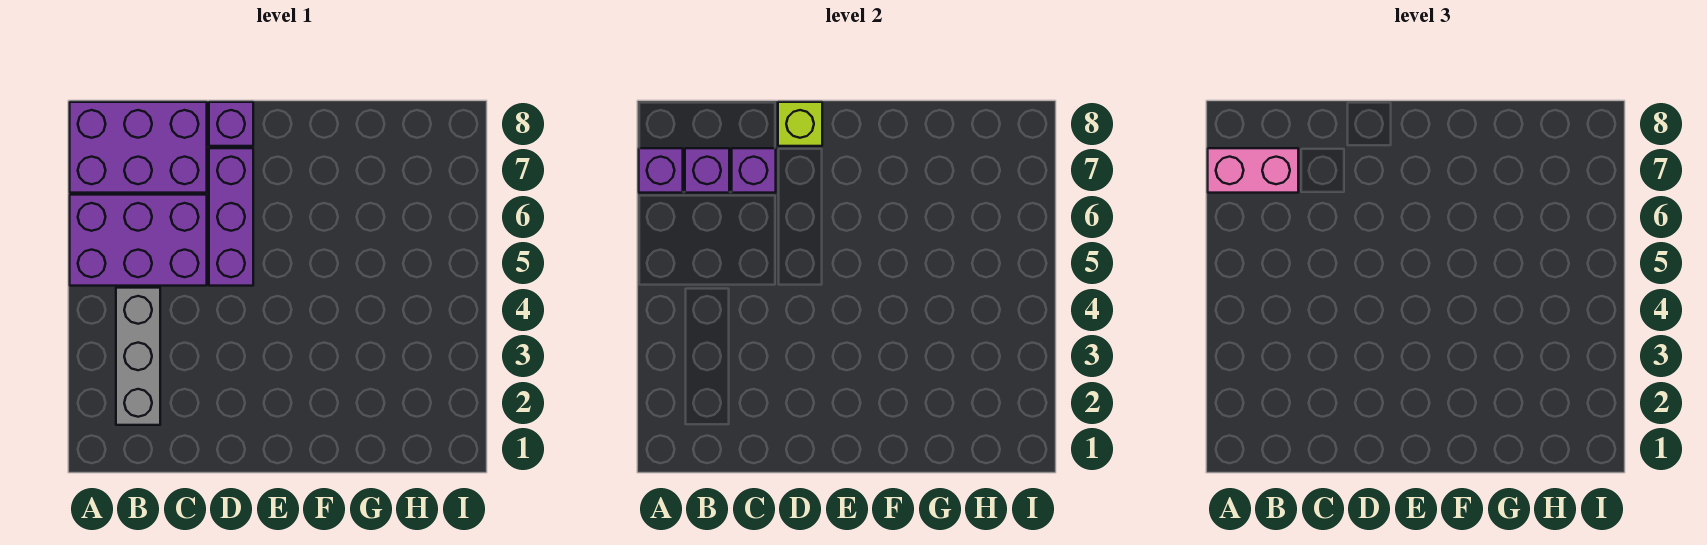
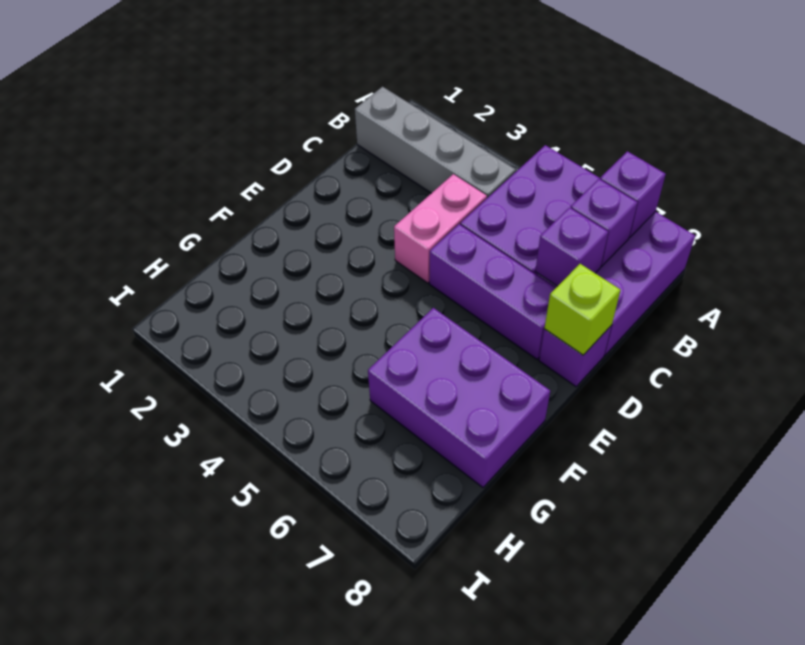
pink 1x2 brick [1208,148,1298,193] -> pink 1x2 brick moved to [394,174,487,283]
grey 1x3 brick [116,288,160,425] -> grey 1x4 brick [355,87,516,198]
none -> purple 2x3 brick [368,308,550,487]

